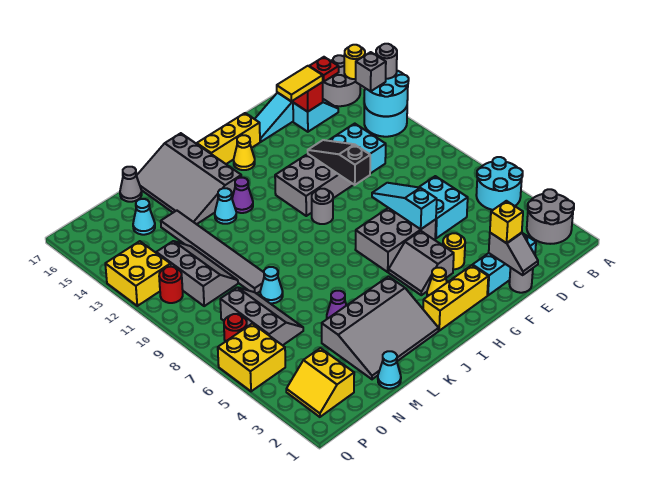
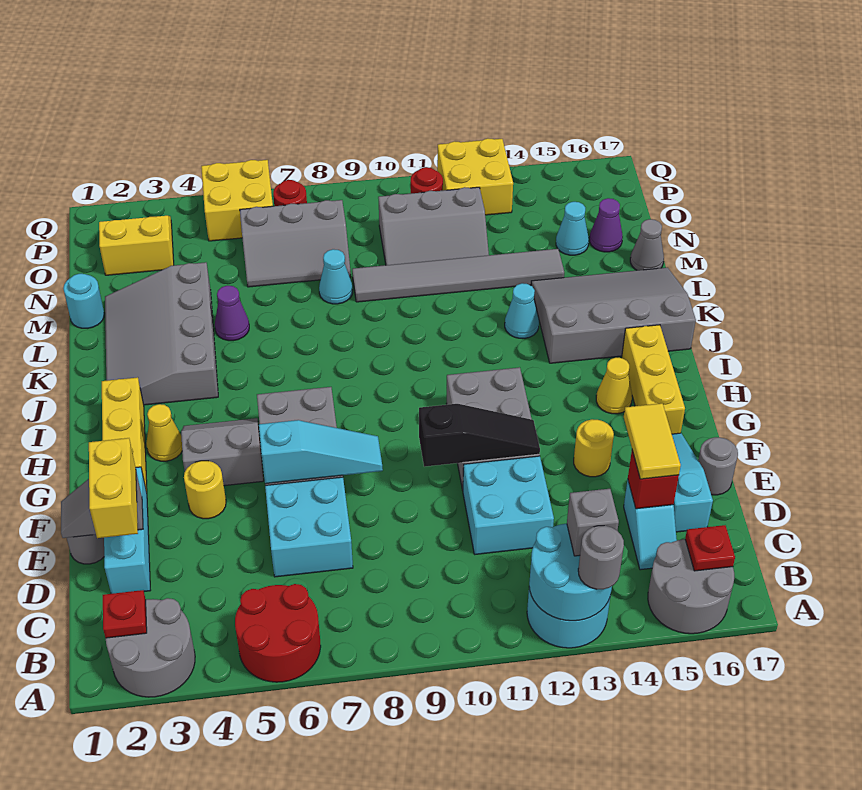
cyan 2x2 round brick [476,157,523,210] -> red 2x2 round brick [235,584,321,682]
yellow 1x1 round brick [344,45,365,79] -> yellow 1x1 round brick moved to [574,419,614,477]
none -> red 1x1 plate [103,590,147,638]
yellow 1x1 brick [490,201,523,243] -> yellow 1x2 brick [89,438,138,538]
grey 1x1 round brick [312,189,333,224] -> grey 1x1 round brick moved to [698,437,738,495]
purple 1x1 cone [232,178,253,213] -> purple 1x1 cone moved to [590,198,623,252]
cyan 1x1 cone [378,351,401,389] -> cyan 1x1 round brick [63,274,104,328]

